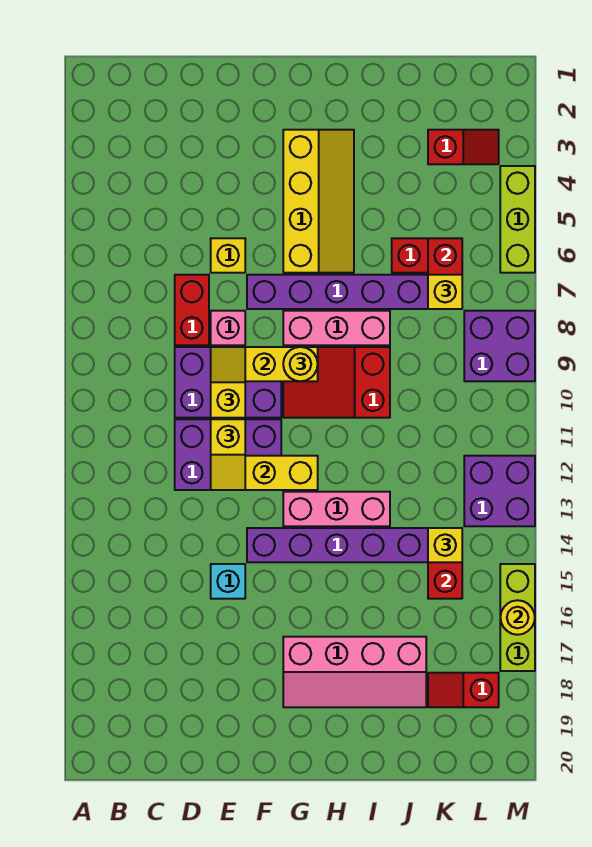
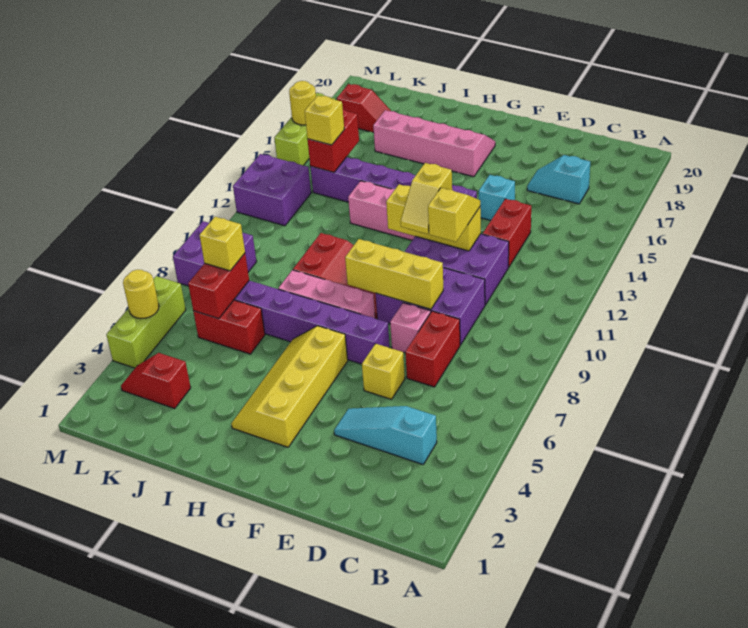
none -> cyan 1x3 slope [334,406,437,464]
none -> cyan 1x2 slope [527,155,590,204]
none -> red 1x2 brick [483,199,531,267]
yellow 1x2 slope [211,347,245,418] -> yellow 1x2 slope moved to [401,163,452,234]
yellow 1x1 round brick [283,347,318,381] -> yellow 1x1 round brick moved to [123,270,159,319]

